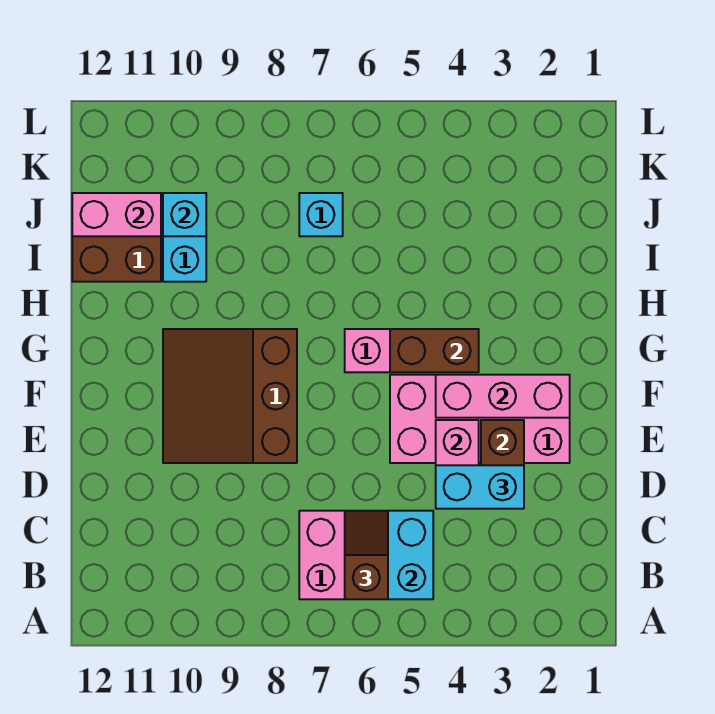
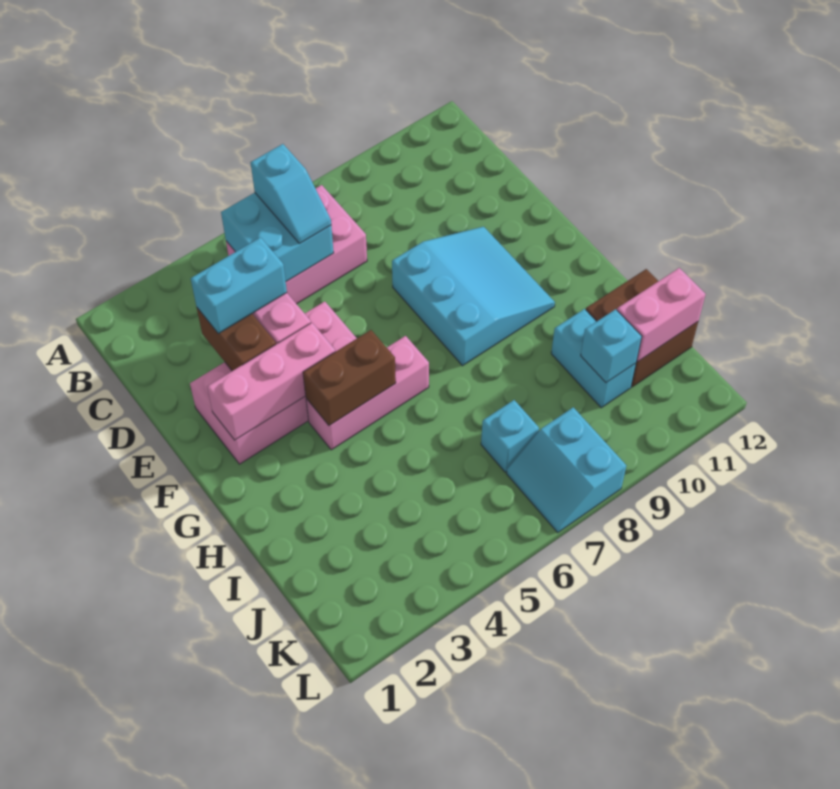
brown 1x2 slope [345,511,388,599] -> cyan 1x2 slope [251,144,331,244]
brown 3x3 slope [163,329,297,463] -> cyan 3x3 slope [392,227,555,366]
none -> cyan 2x2 slope [507,407,626,533]

